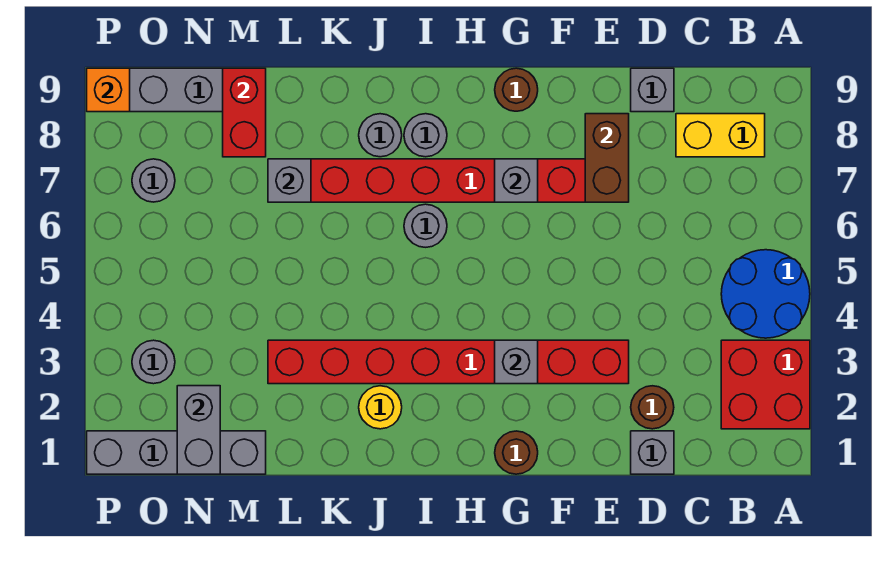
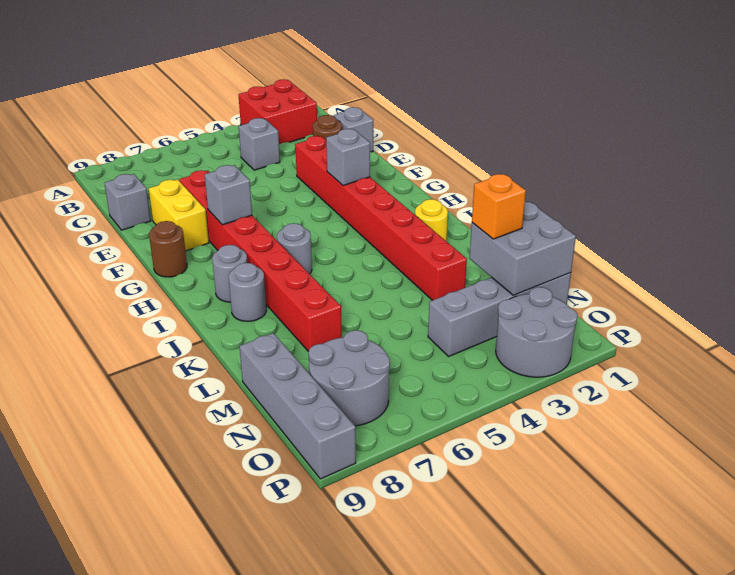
blue 2x2 round brick [721,250,810,338] -> none
yellow 1x2 brick [676,114,765,157] -> yellow 1x2 brick moved to [149,180,209,251]
brown 1x2 brick [585,114,629,202] -> none
brown 1x1 round brick [495,431,538,474] -> none
grey 1x1 brick [268,159,311,202] -> grey 1x1 brick moved to [239,118,280,170]
grey 1x4 brick [87,431,266,474] -> grey 1x4 brick turned to [428,273,571,356]
red 1x2 brick [223,68,266,157] -> none
grey 1x2 brick [177,386,220,474] -> grey 2x2 brick [469,202,576,295]
grey 1x1 round brick [132,340,175,384] -> grey 2x2 round brick [496,287,578,377]
grey 1x1 round brick [132,159,175,202] -> grey 2x2 round brick [308,330,390,426]
orange 1x1 brick [87,68,130,112] -> orange 1x1 brick moved to [472,174,526,239]

